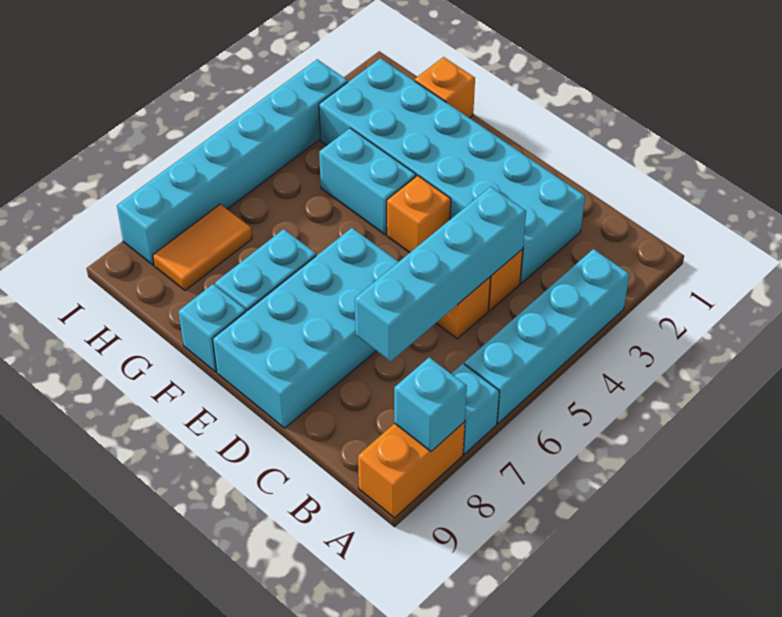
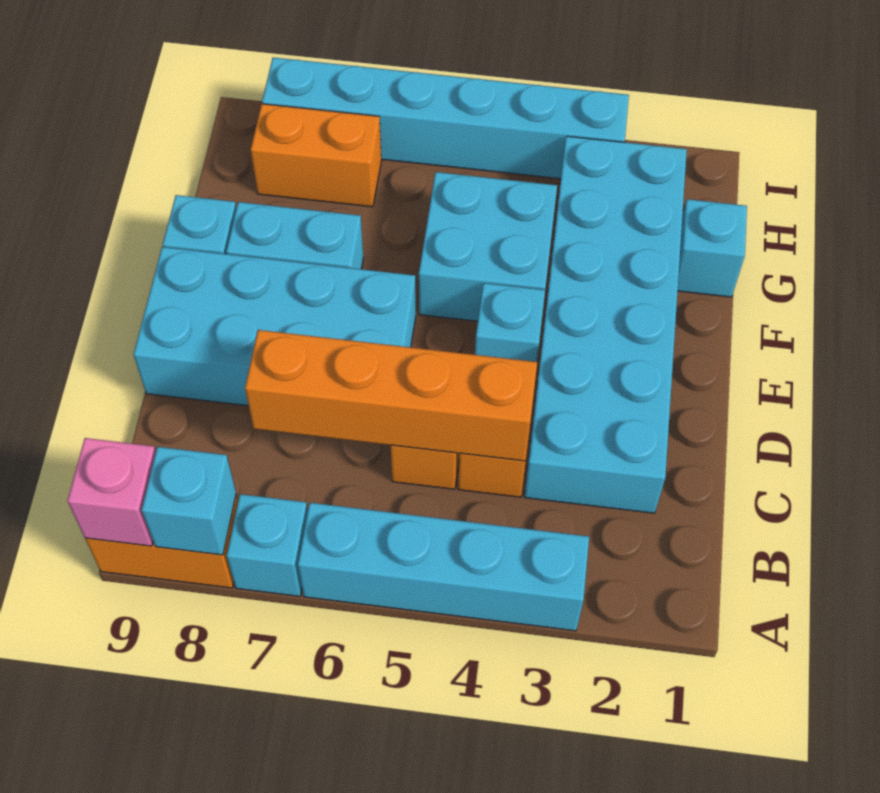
none -> pink 1x1 brick [67,438,156,546]
cyan 1x4 brick [355,187,526,361] -> orange 1x4 brick [245,330,537,461]
orange 1x1 brick [387,175,451,253] -> cyan 1x1 brick [475,283,545,362]
cyan 1x2 brick [319,128,416,235] -> cyan 2x2 brick [419,172,557,321]
orange 1x1 brick [415,57,475,118] -> cyan 1x1 brick [678,199,747,297]
orange 1x2 tile [153,204,252,290] -> orange 1x2 brick [251,104,381,207]

